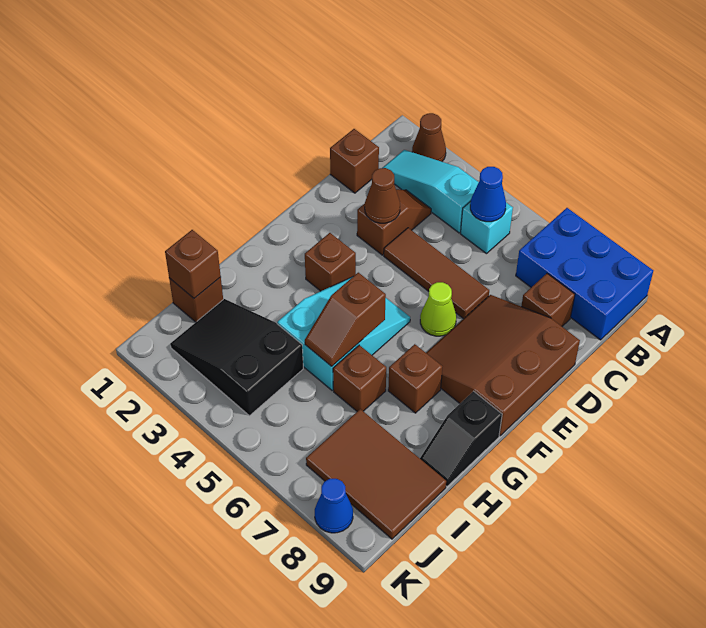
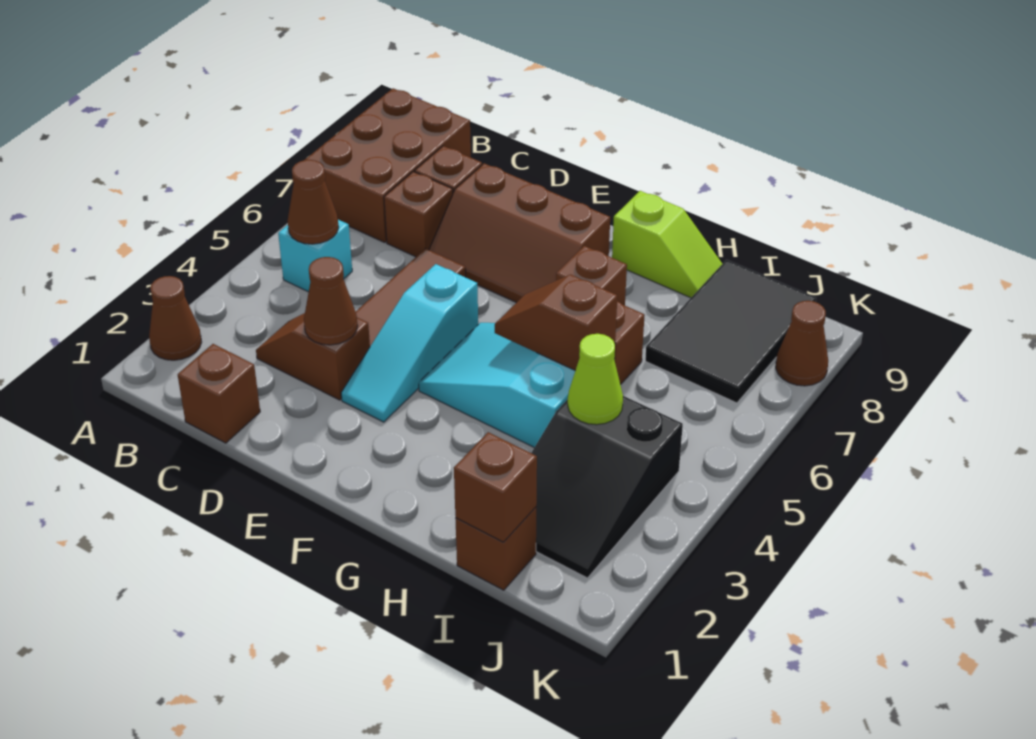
blue 2x3 brick [516,208,653,340] -> brown 2x3 brick [305,88,471,243]
cyan 1x3 slope [383,150,479,233] -> cyan 1x3 slope moved to [341,264,478,422]
blue 1x1 cone [470,167,506,222] -> brown 1x1 cone [288,160,339,244]
brown 3x3 slope [426,295,580,436] -> brown 2x3 slope [429,163,610,303]
lime 1x1 cone [420,282,456,336] -> lime 1x1 cone moved to [568,334,623,425]
brown 1x1 brick [305,233,356,291] -> brown 1x1 brick moved to [384,172,453,257]
brown 1x2 slope [305,273,386,366] -> brown 1x2 slope turned to [495,275,617,371]
black 1x2 slope [420,391,502,486] -> lime 1x2 slope [612,191,722,298]
brown 2x3 tile [306,409,446,539] -> black 2x3 tile [645,260,816,403]
blue 1x1 cone [315,479,353,533] -> brown 1x1 cone [776,301,828,386]

